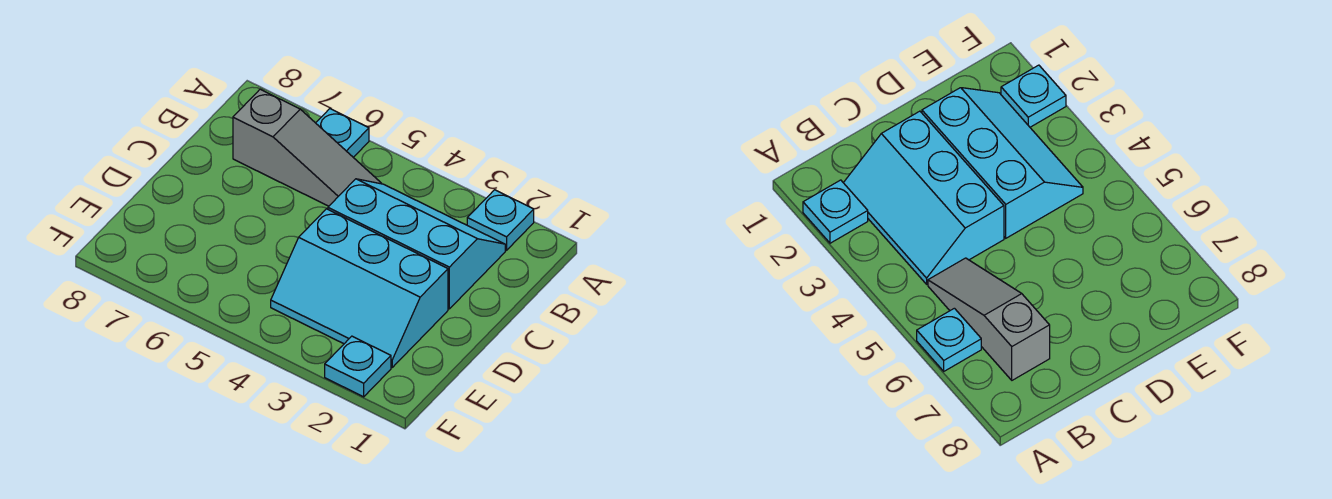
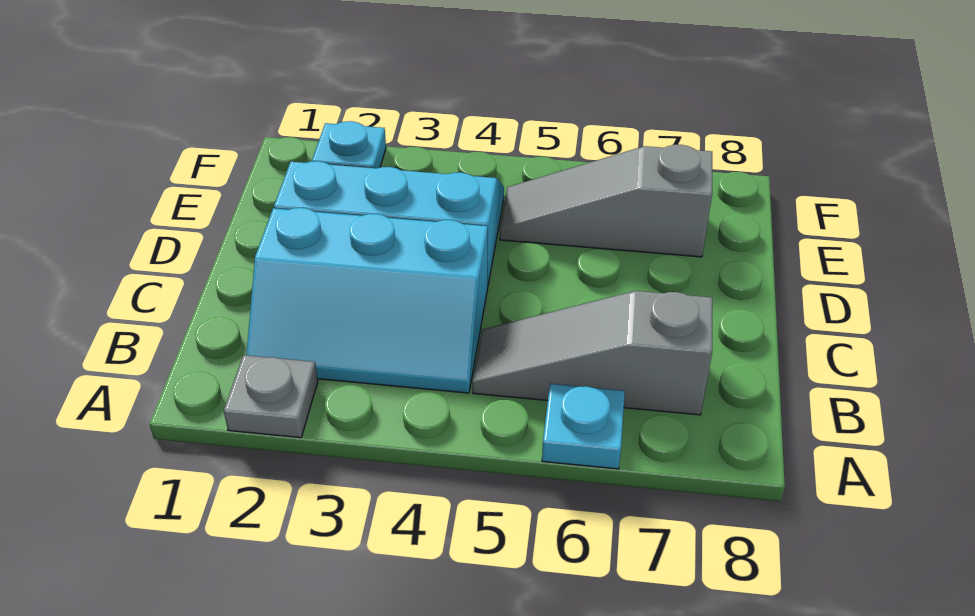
cyan 1x1 plate [467,190,534,250] -> grey 1x1 plate [224,355,318,438]
none -> grey 1x3 slope [500,145,712,257]

